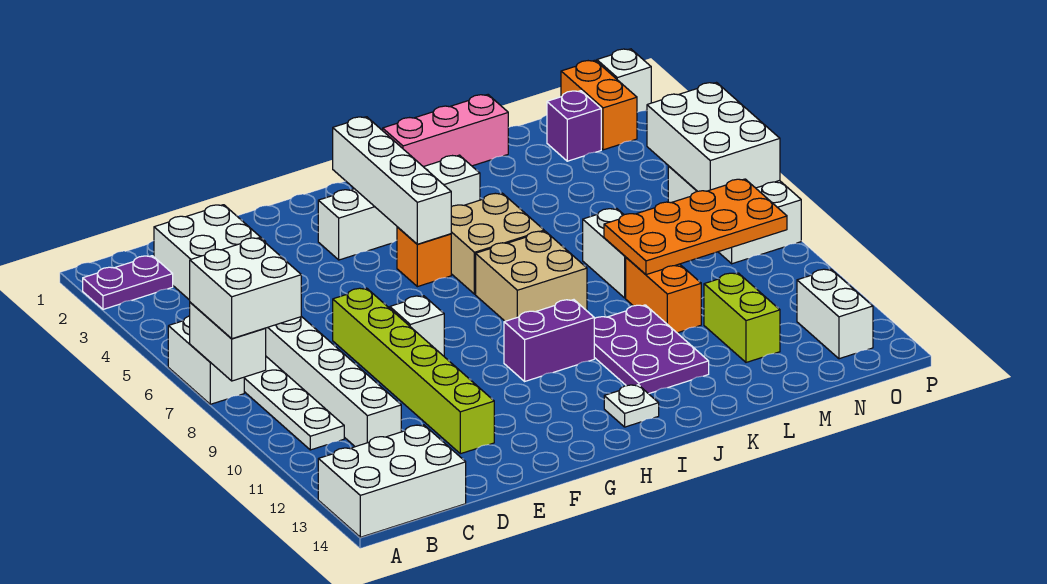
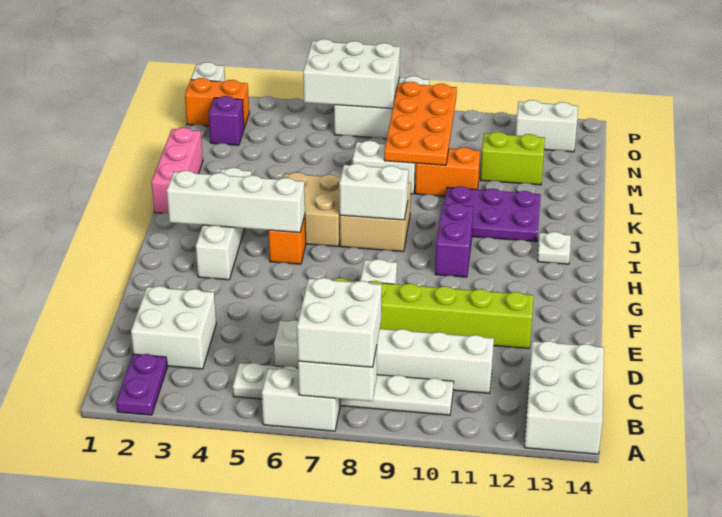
none -> white 1x2 brick [339,163,408,220]

